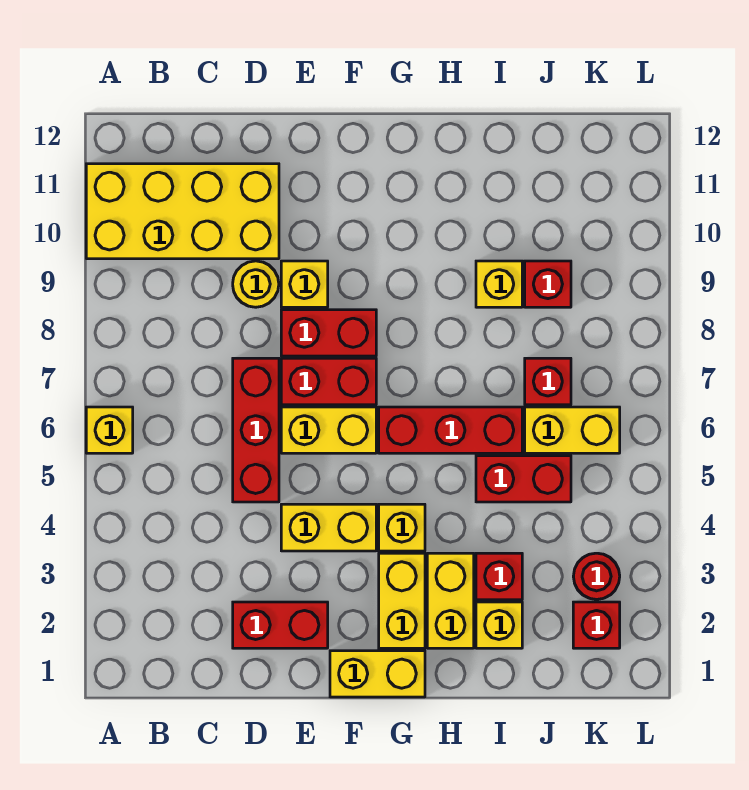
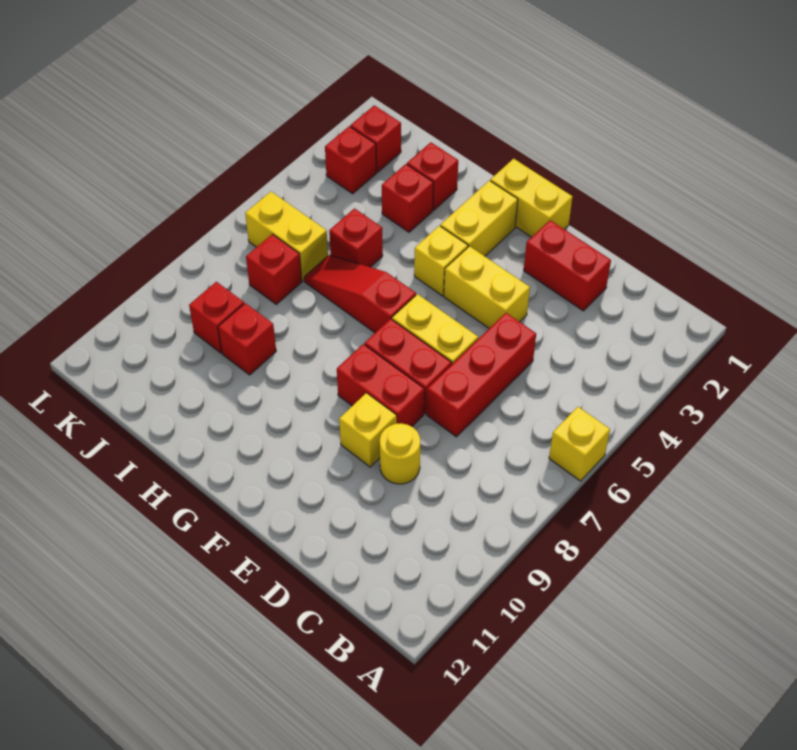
yellow 2x4 brick [86,164,279,259] -> none
red 1x3 brick [379,407,522,453] -> red 1x3 slope [304,255,416,333]
yellow 1x2 brick [427,553,474,648] -> none
yellow 1x1 brick [476,602,522,648] -> red 1x1 brick [407,142,458,210]
red 1x2 brick [476,456,571,502] -> red 1x1 brick [329,209,383,267]
yellow 1x1 brick [476,261,522,307] -> red 1x1 brick [218,303,276,375]
red 1x1 round brick [573,553,620,600] -> red 1x1 brick [325,126,376,194]

